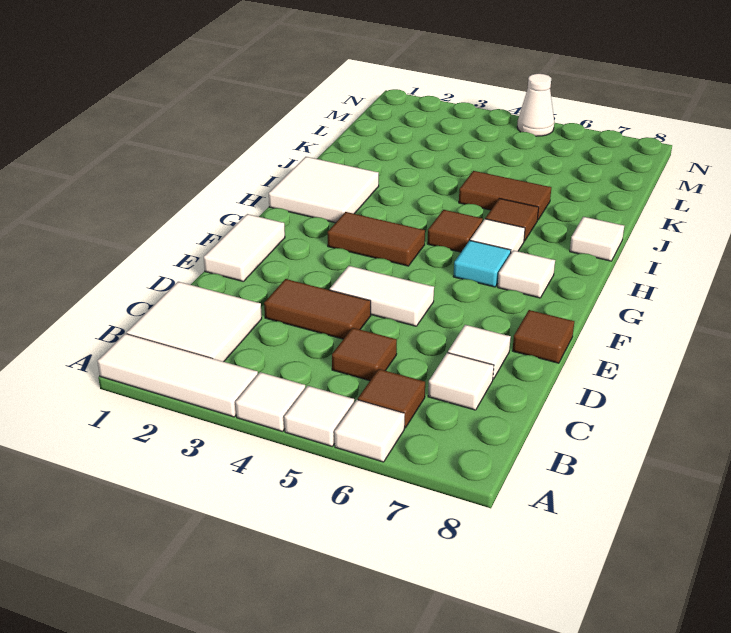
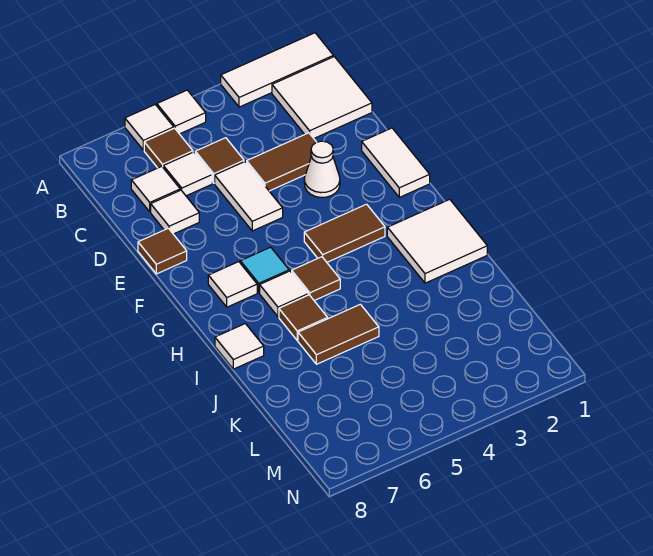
white 1x1 tile [235,372,305,432] -> white 1x1 tile moved to [163,152,212,196]
white 1x2 tile [330,266,434,326] -> white 1x2 tile turned to [215,162,283,231]
white 1x1 cone [517,74,554,136] -> white 1x1 cone moved to [304,141,340,197]

